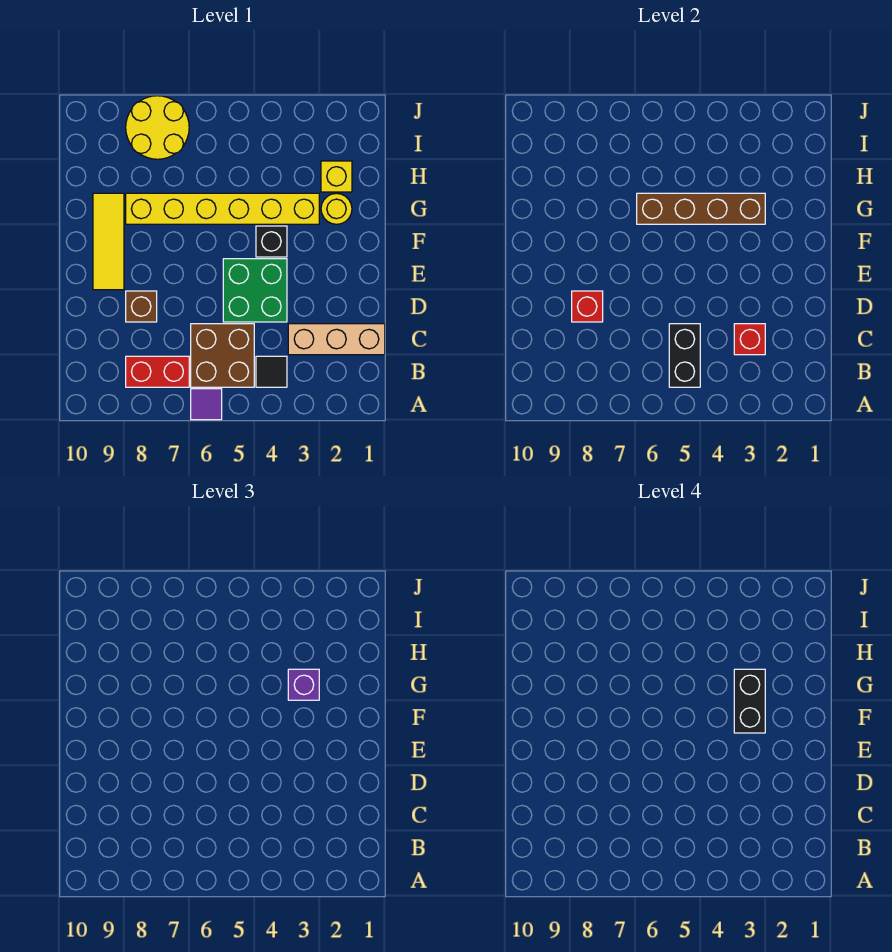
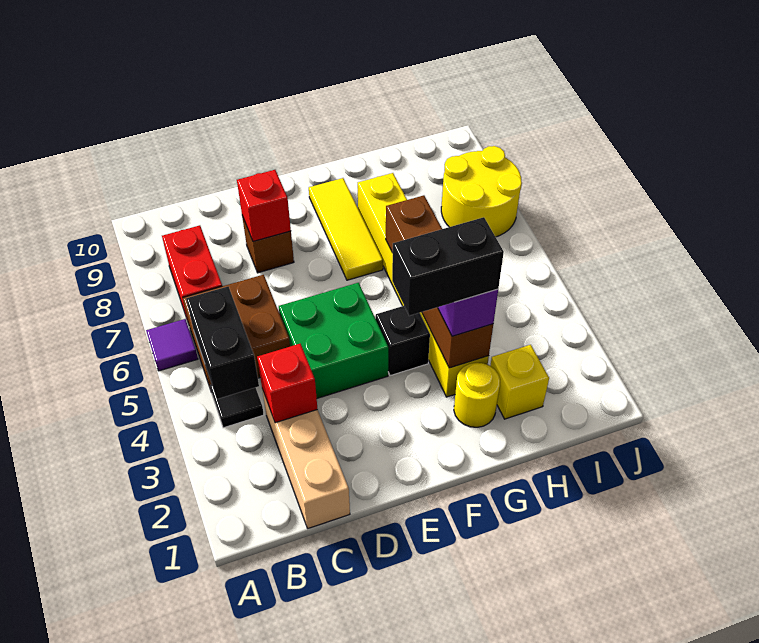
black 1x2 brick [669,324,700,387] -> black 1x2 brick turned to [186,287,259,399]
yellow 1x3 tile [93,193,124,290] -> yellow 1x3 tile turned to [309,178,383,280]

